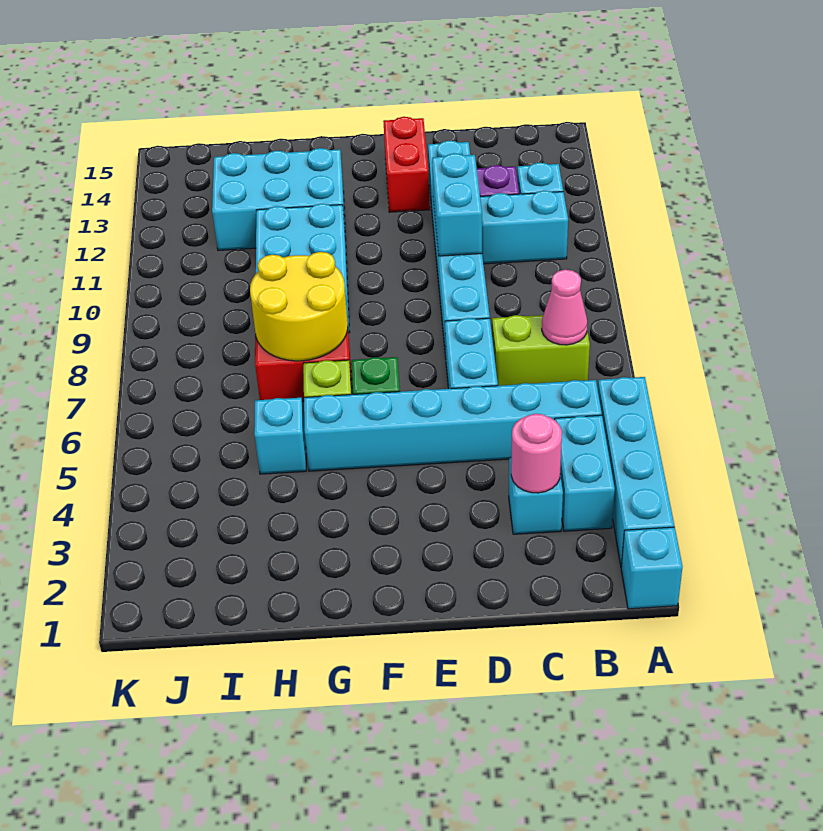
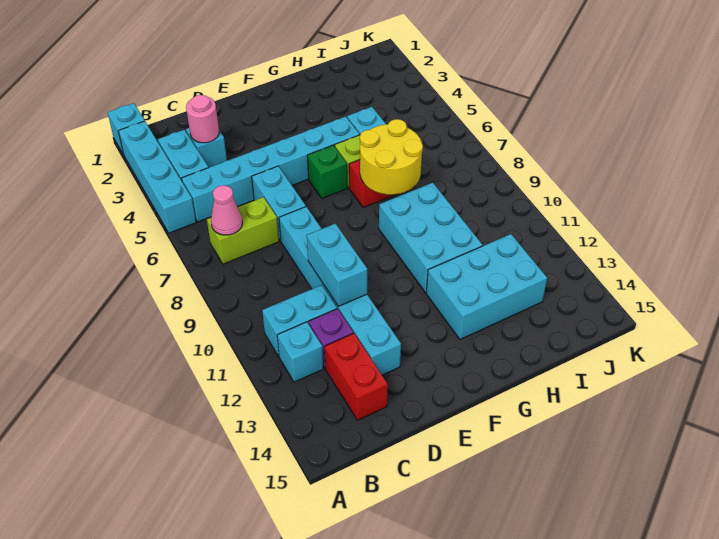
red 1x2 brick [383,117,430,212] -> red 1x2 brick moved to [325,333,388,420]

